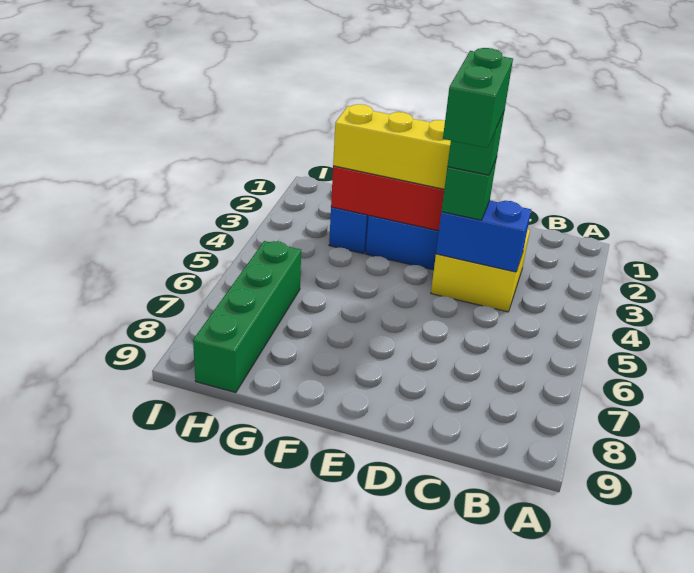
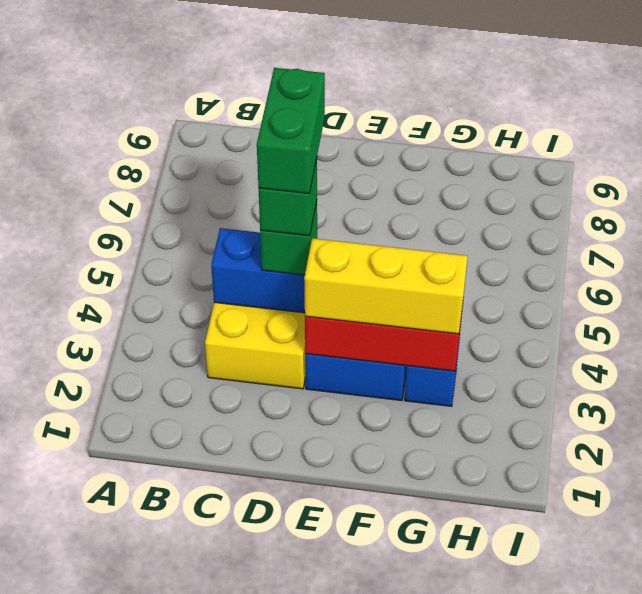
green 1x4 brick [193,241,301,393] -> none

